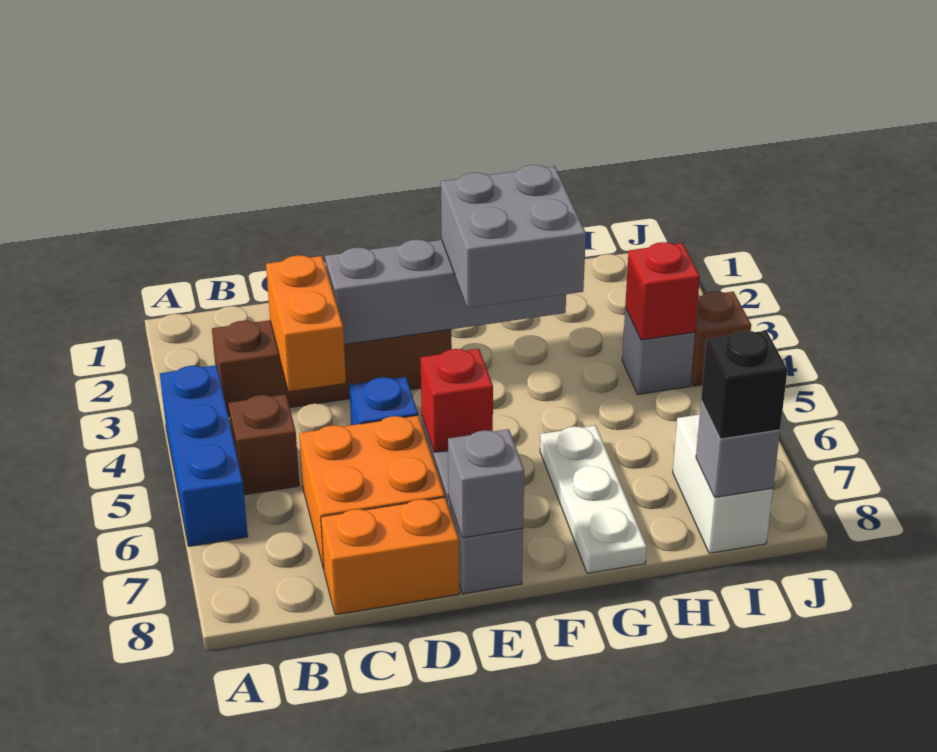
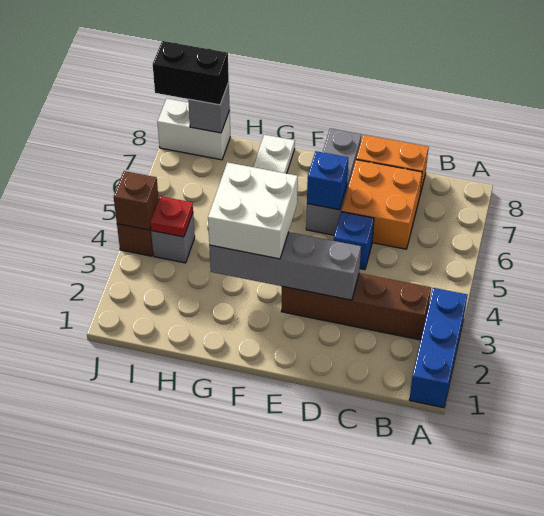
blue 1x3 brick [160,365,248,546] -> blue 1x3 brick moved to [409,288,467,408]
brown 1x1 brick [228,394,299,495] -> brown 1x1 brick moved to [114,171,159,230]
orange 1x2 brick [266,255,346,391] -> none
red 1x1 brick [421,349,493,452] -> blue 1x1 brick [307,151,348,210]
grey 1x1 brick [448,429,524,538] -> none
grey 2x2 brick [441,165,586,308] -> white 2x2 brick [208,162,298,259]
red 1x1 brick [625,242,700,340] -> red 1x1 plate [150,196,193,237]
white 1x2 brick [673,414,773,553] -> white 1x2 brick turned to [157,99,230,160]
black 1x1 brick [701,331,788,439] -> black 1x2 brick [153,41,229,105]

